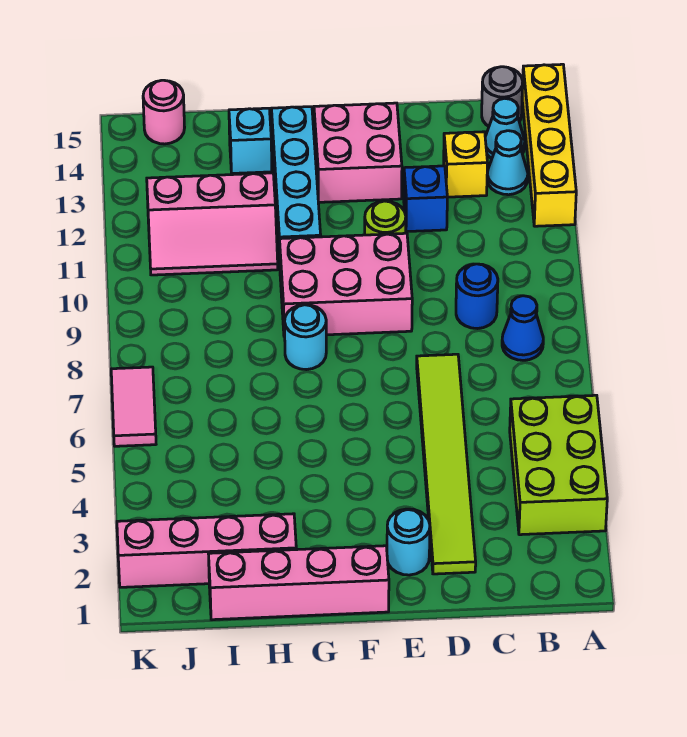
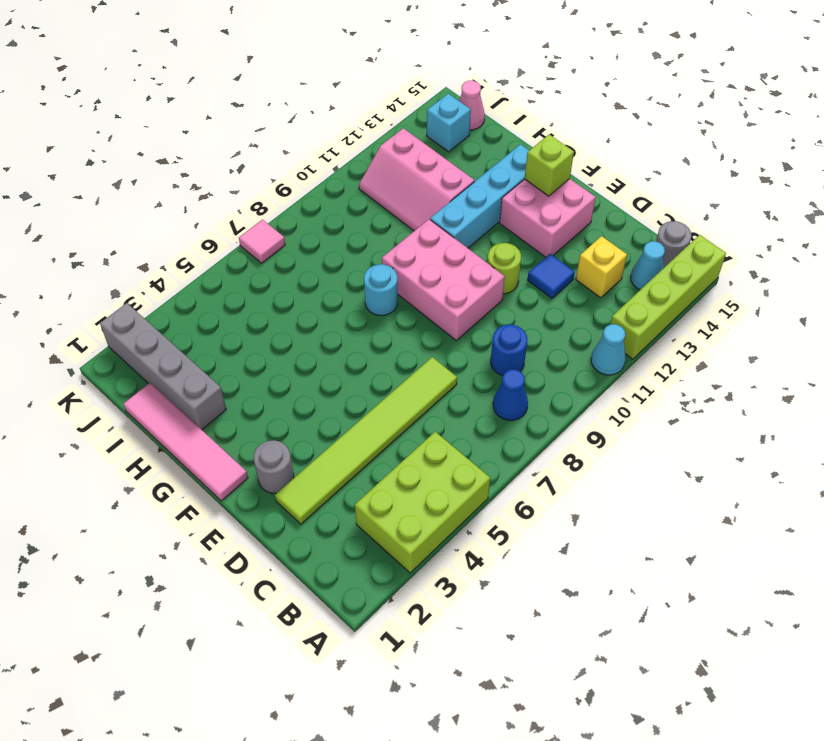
yellow 1x4 brick [522,64,576,226] -> lime 1x4 brick [610,235,726,359]
cyan 1x1 cone [487,131,528,195] -> cyan 1x1 cone moved to [591,324,626,375]
blue 1x1 brick [404,166,447,232] -> blue 1x1 tile [528,254,575,298]
cyan 1x1 round brick [387,509,430,575] -> grey 1x1 round brick [254,440,294,493]
pink 1x4 brick [209,546,389,620] -> pink 1x4 tile [123,383,248,501]
none -> lime 1x1 brick [525,135,574,196]
pink 1x4 brick [117,514,296,587] -> grey 1x4 brick [100,303,226,430]
cyan 1x1 brick [229,108,272,173] -> cyan 1x1 brick moved to [427,94,471,152]
pink 1x1 round brick [143,80,185,144] -> pink 1x1 cone [459,81,485,130]
pink 1x2 tile [111,367,156,446] -> pink 1x1 tile [239,220,285,263]

